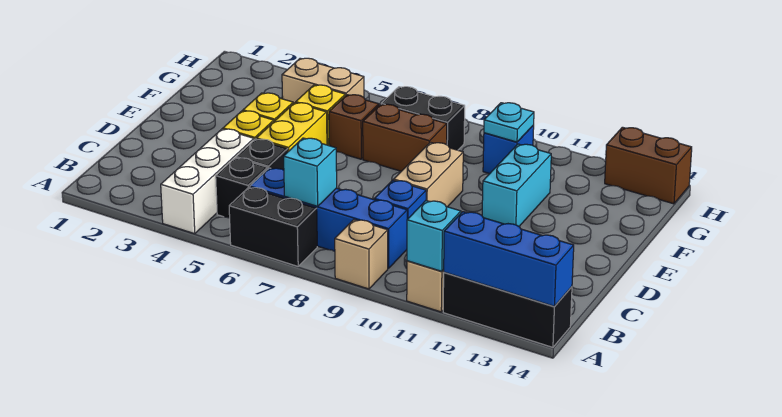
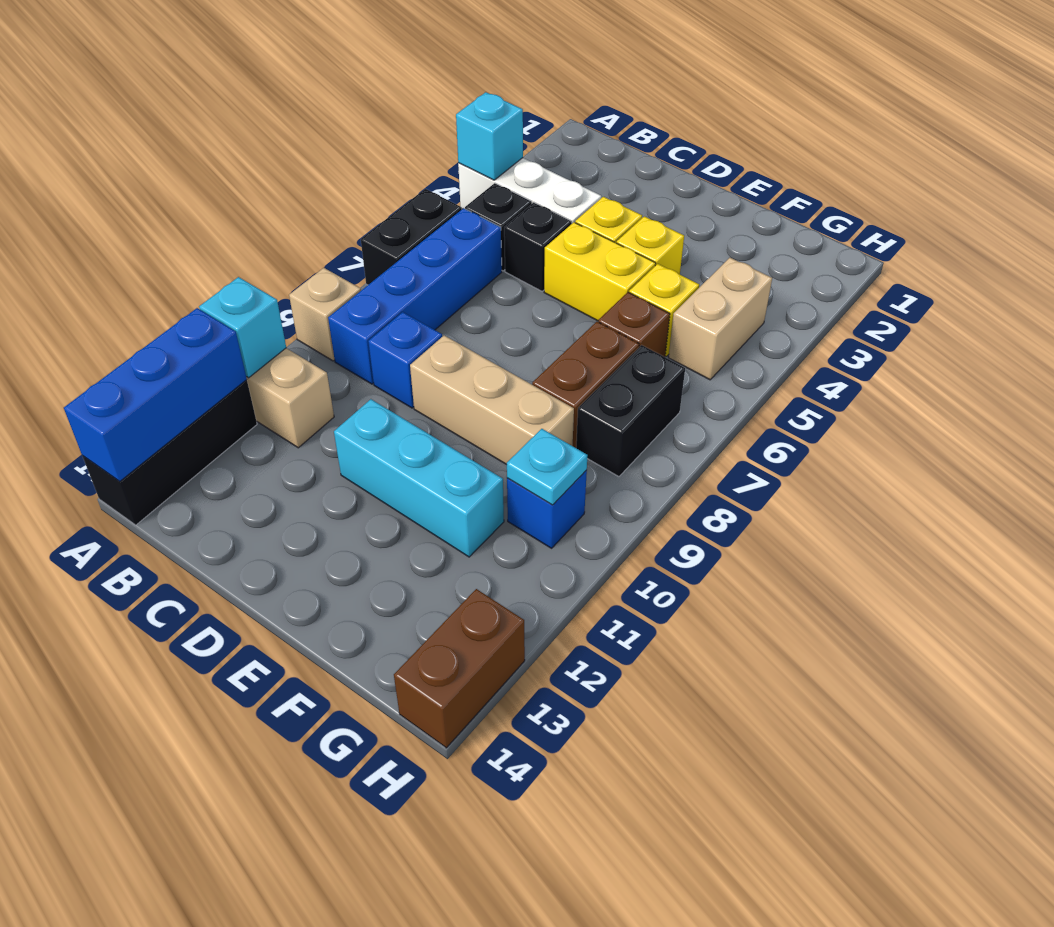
cyan 1x1 brick [284,138,337,206] -> cyan 1x1 brick moved to [456,92,523,180]
tan 1x2 brick [394,142,463,207] -> tan 1x3 brick [410,335,574,465]
cyan 1x2 brick [482,144,551,226] -> cyan 1x3 brick [334,399,504,557]

